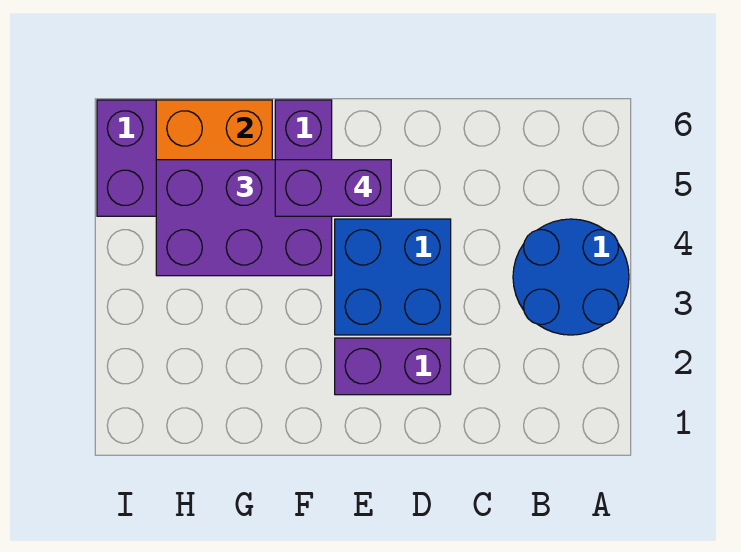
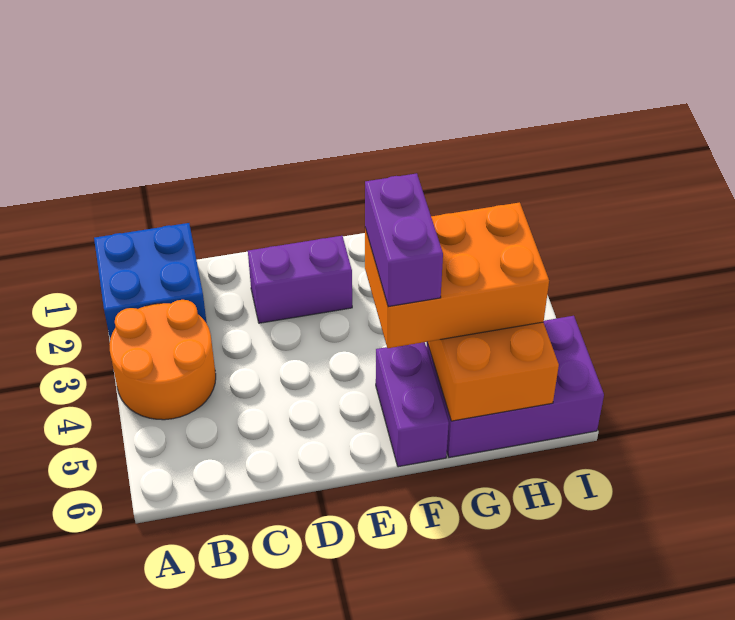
blue 2x2 round brick [513,219,629,335] -> orange 2x2 round brick [109,300,216,420]
blue 2x2 brick [335,219,451,335] -> blue 2x2 brick moved to [94,223,207,338]
purple 1x2 brick [275,160,391,216] -> purple 1x2 brick turned to [365,173,443,307]
purple 2x3 brick [156,160,332,276] -> orange 2x3 brick [365,202,549,348]

